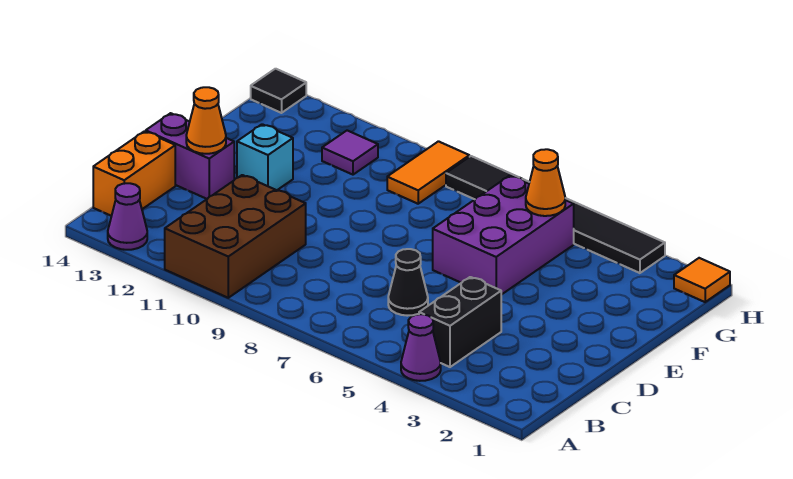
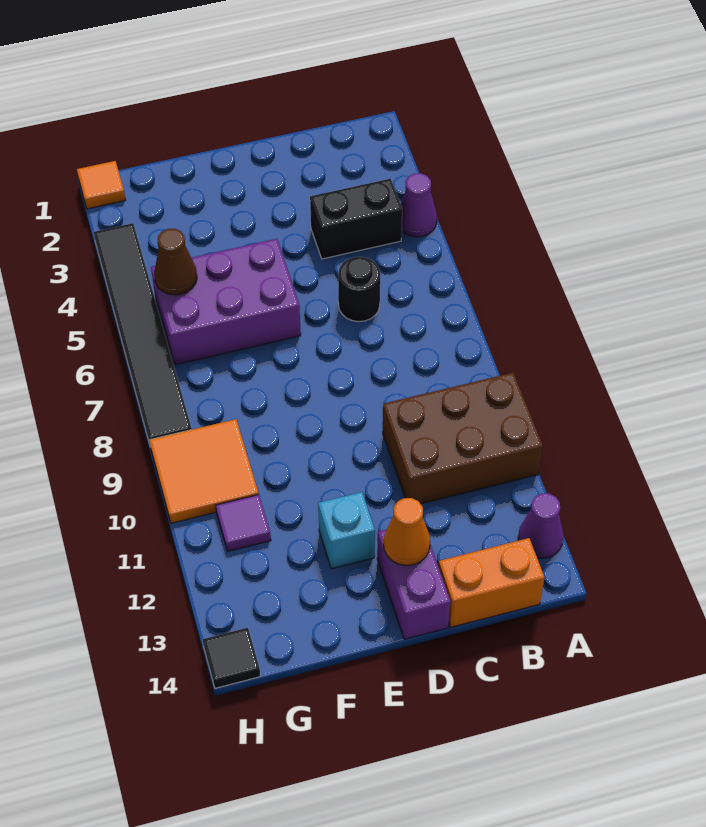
black 1x1 cone [388,249,428,316] -> black 1x1 round brick [338,257,380,322]
orange 1x1 cone [526,149,565,216] -> brown 1x1 cone [154,229,197,295]
orange 1x2 tile [387,141,469,204] -> orange 2x2 tile [149,419,259,523]

